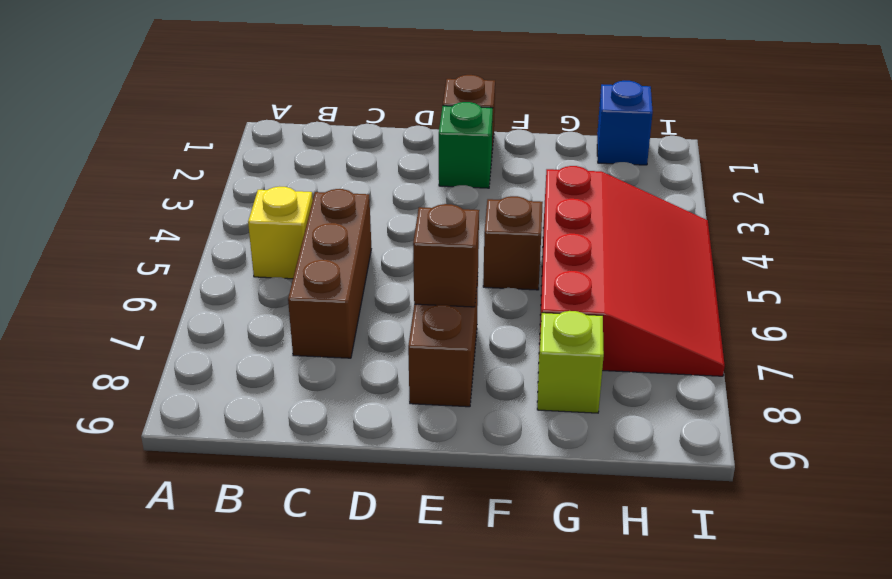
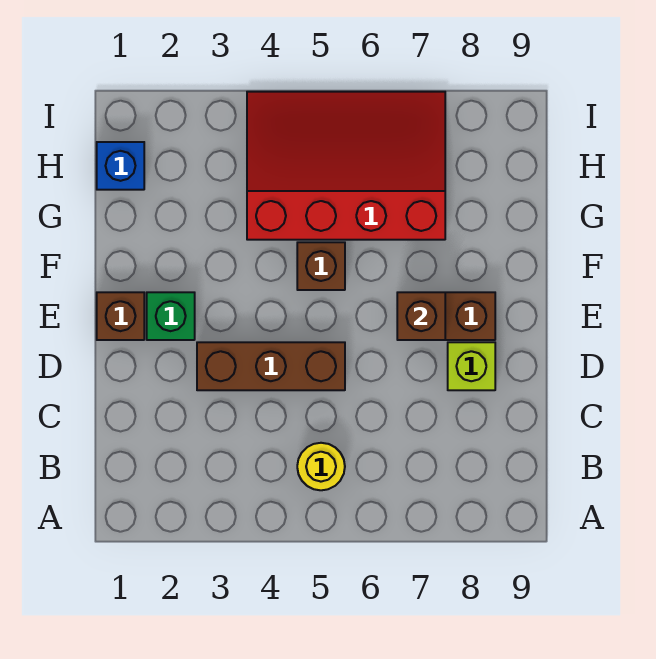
yellow 1x1 brick [248,187,313,279] -> yellow 1x1 round brick [297,443,345,490]
brown 1x3 brick [288,189,371,358] -> brown 1x3 brick moved to [197,342,345,390]
lime 1x1 brick [537,311,604,413] -> lime 1x1 brick moved to [448,342,495,390]

